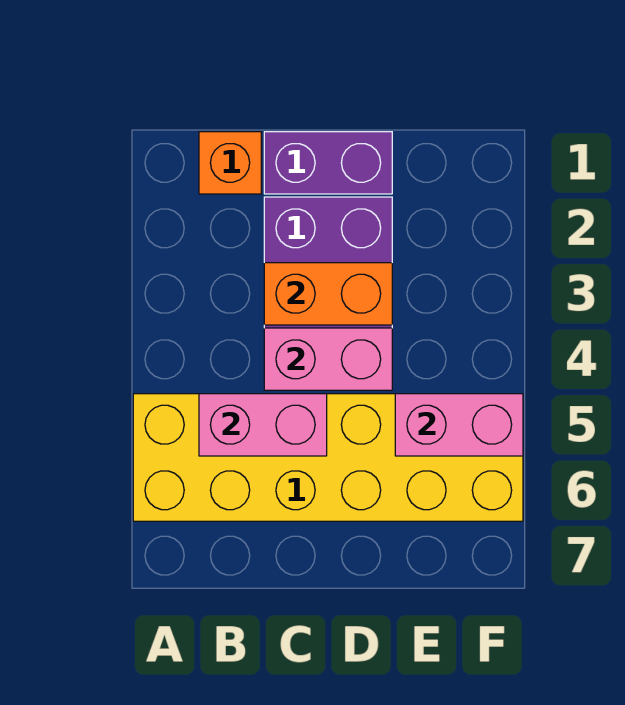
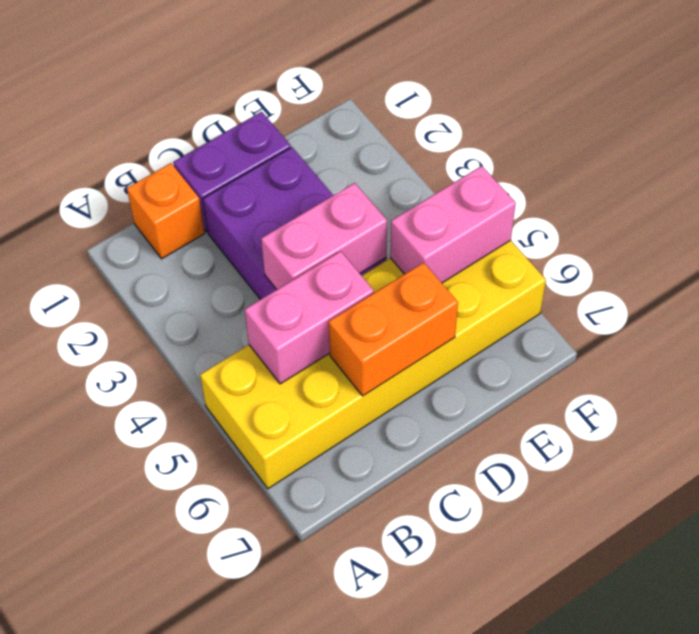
orange 1x2 brick [264,263,392,325] -> orange 1x2 brick moved to [329,263,458,396]

